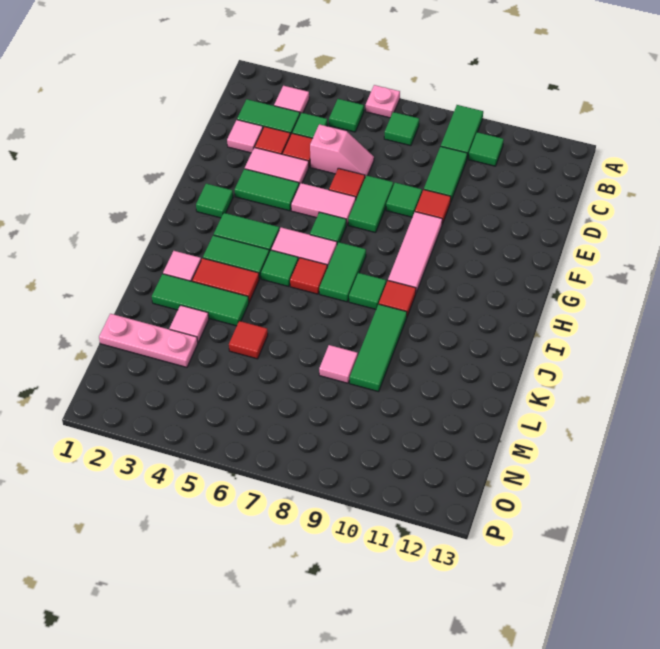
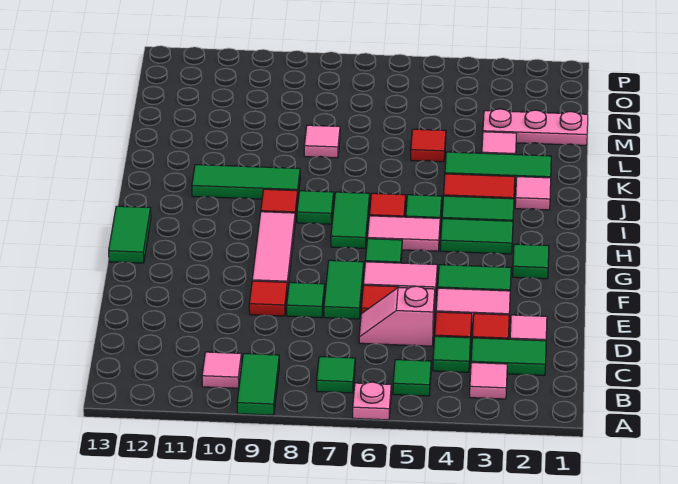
green 1x1 tile [469,132,504,166] -> pink 1x1 tile [202,352,242,388]
green 1x2 tile [424,147,467,201] -> green 1x2 tile moved to [109,206,151,263]
green 1x3 tile [350,304,407,392] -> green 1x3 tile turned to [192,165,300,199]

